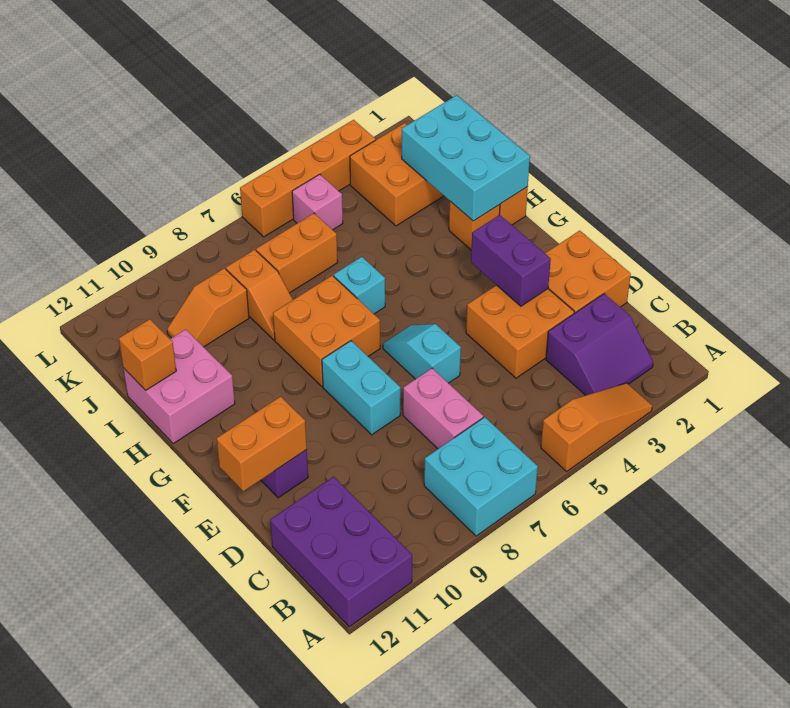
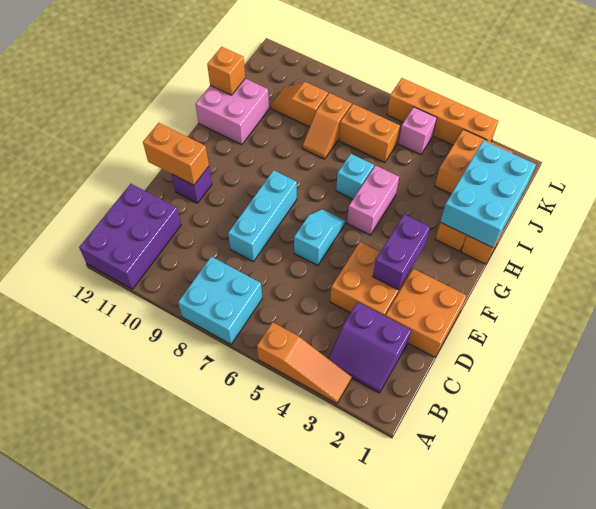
pink 1x2 brick [403,368,483,449] -> pink 1x2 brick moved to [347,165,399,235]
cyan 1x2 brick [322,341,401,435] -> cyan 1x3 brick [228,170,297,262]
orange 2x2 brick [273,276,380,387] -> none

